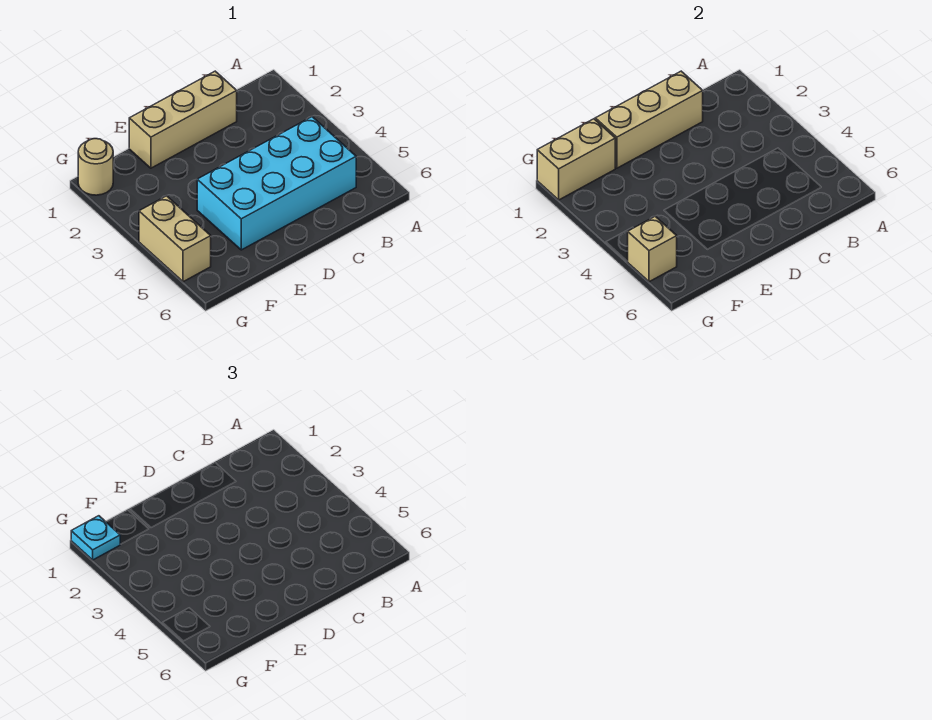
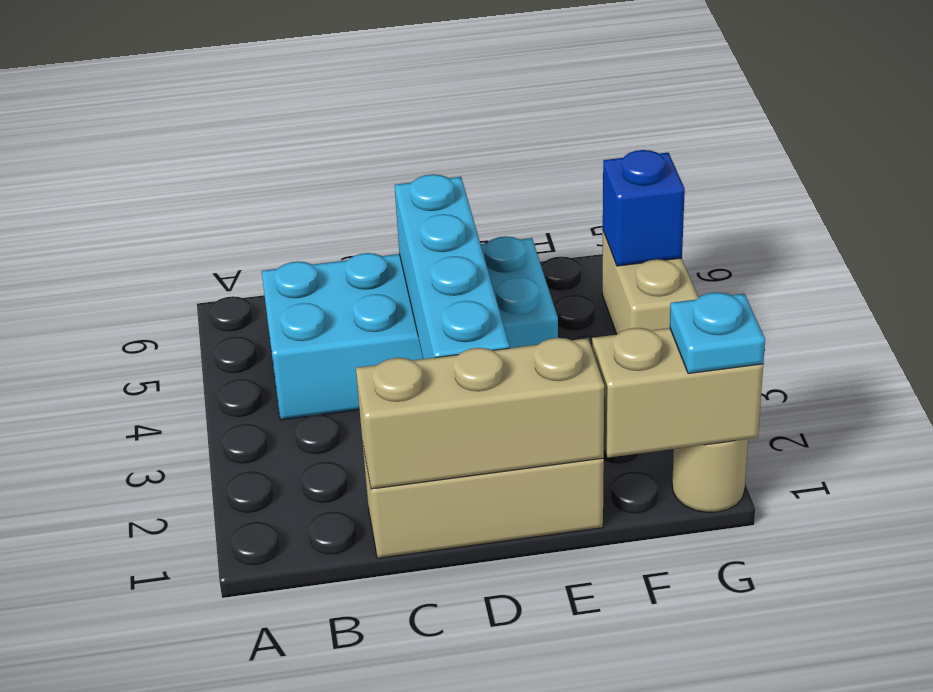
none -> cyan 1x4 brick [395,174,510,359]
tan 1x1 brick [627,216,677,282] -> blue 1x1 brick [603,150,685,266]

